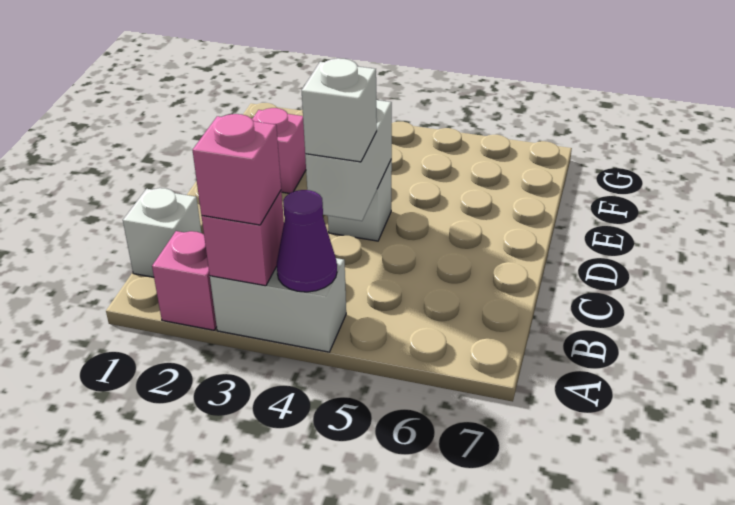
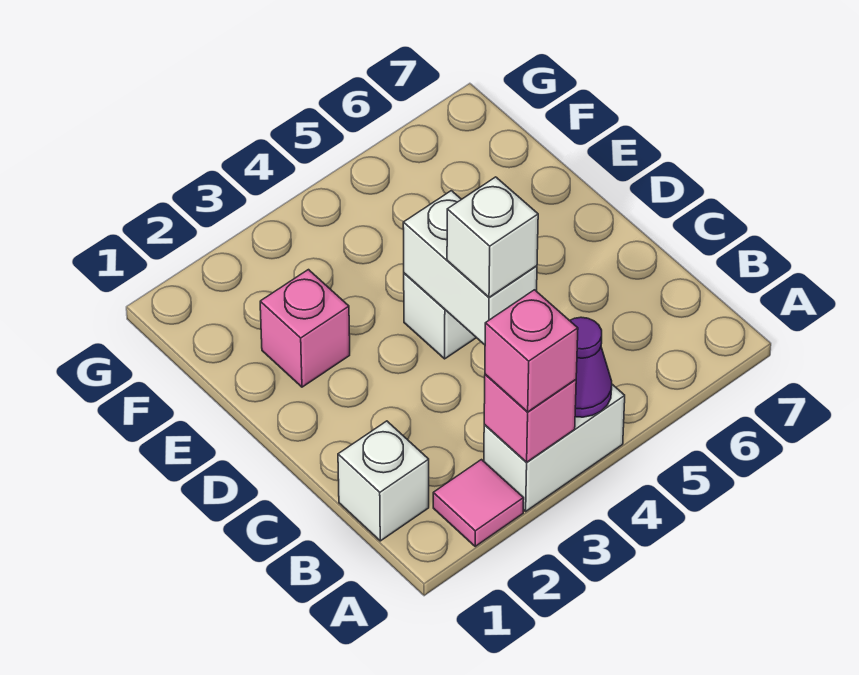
pink 1x1 brick [152,231,217,330] -> pink 1x1 tile [433,460,524,546]

